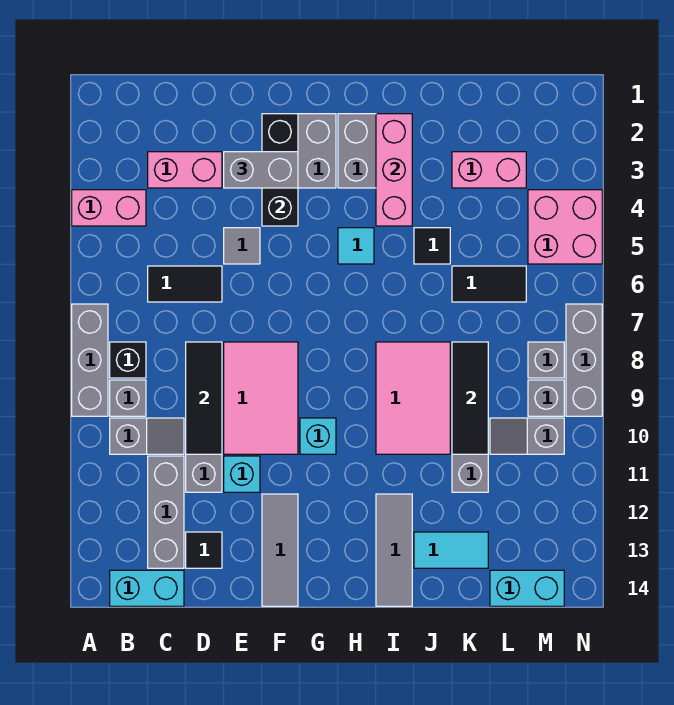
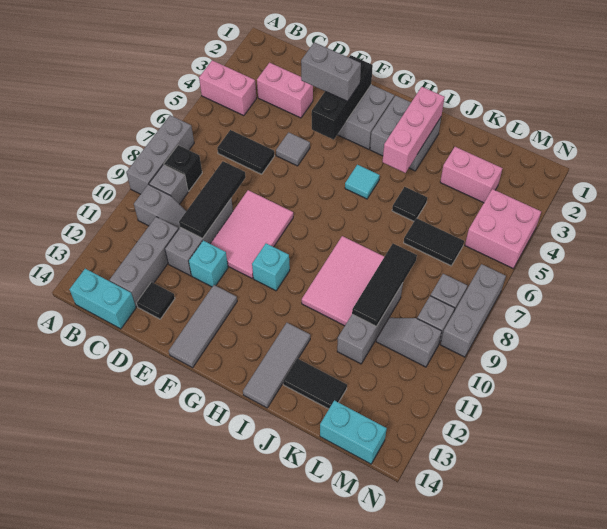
cyan 1x2 tile [414,532,488,568] -> black 1x2 tile [283,358,347,409]

